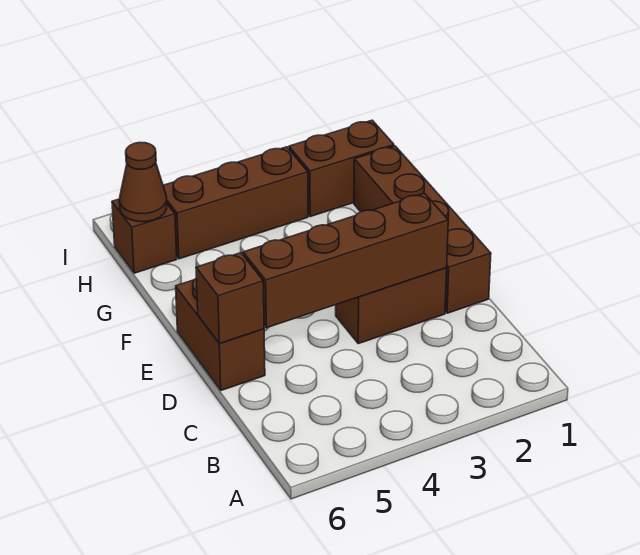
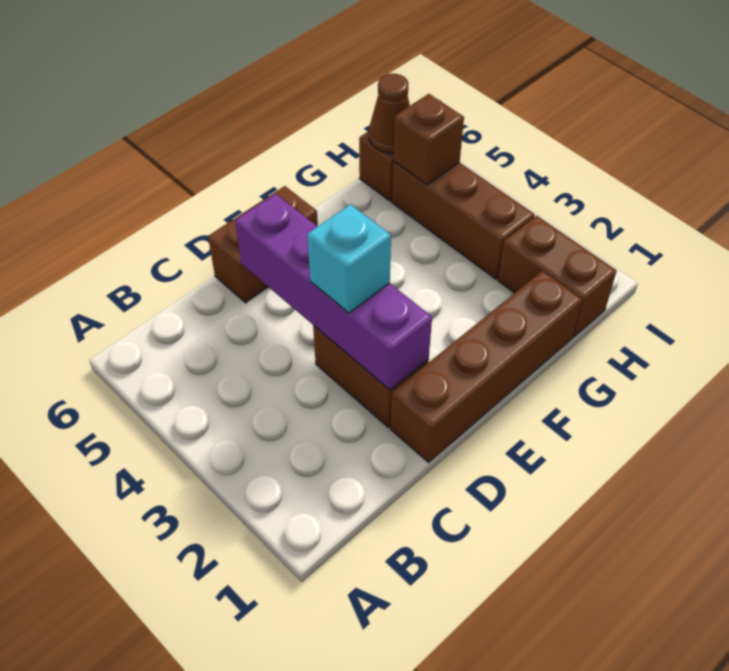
brown 1x4 brick [243,193,448,328] -> purple 1x4 brick [235,194,432,390]
none -> cyan 1x1 brick [307,204,391,313]
brown 1x1 brick [196,253,264,344] -> brown 1x1 brick moved to [393,94,464,185]

